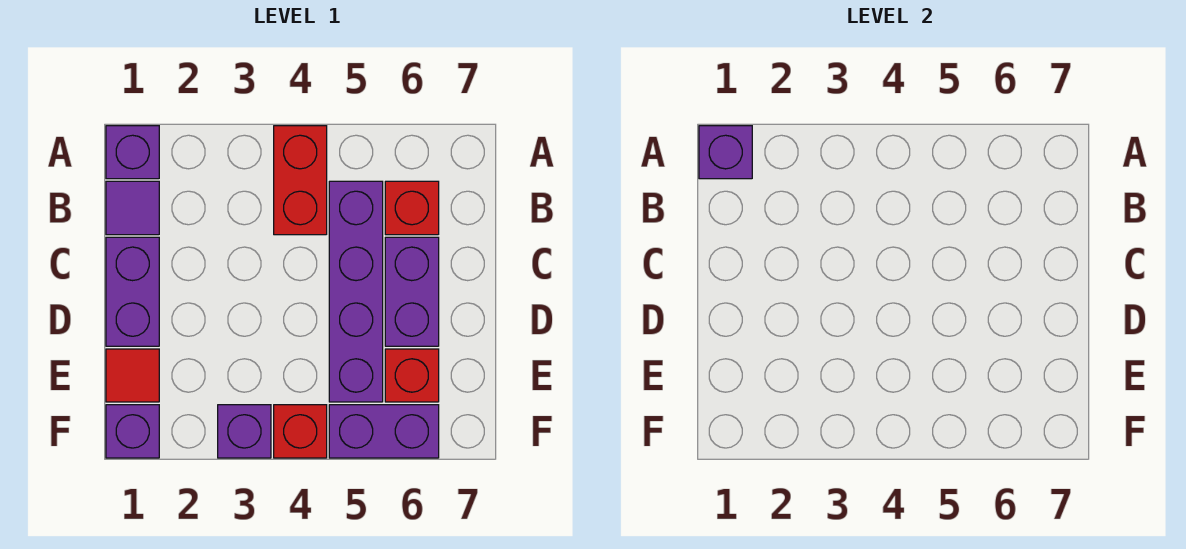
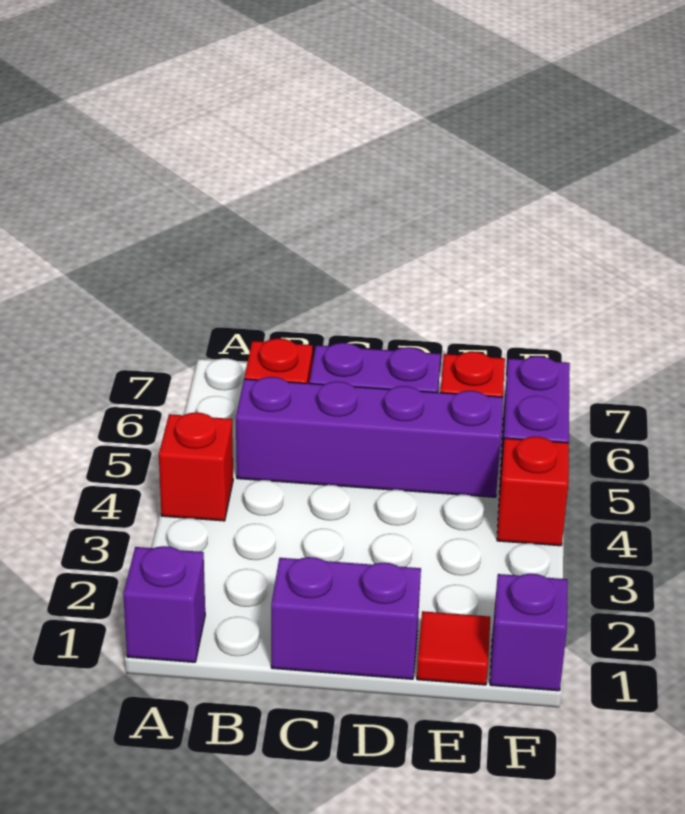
purple 1x1 brick [699,126,752,179] -> none
red 1x2 brick [274,126,327,235] -> red 1x1 brick [159,413,233,521]
purple 1x1 tile [106,181,159,235] -> none
purple 1x1 brick [218,405,271,458] -> none

